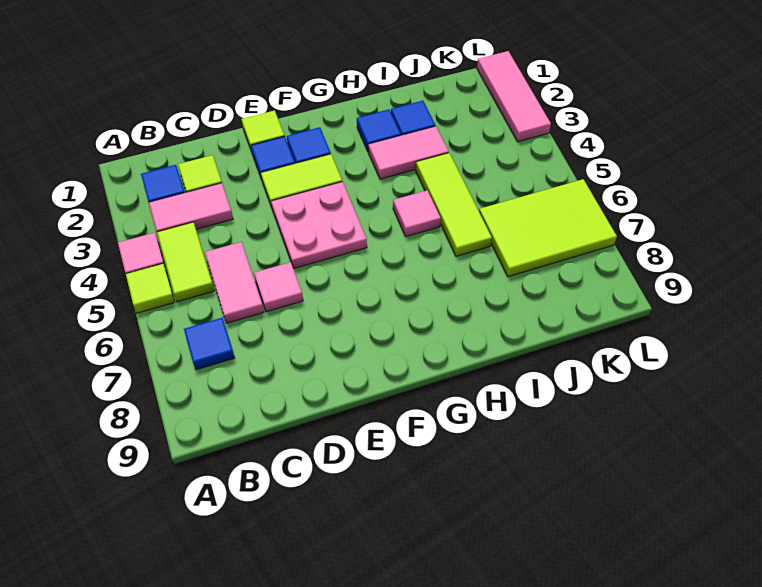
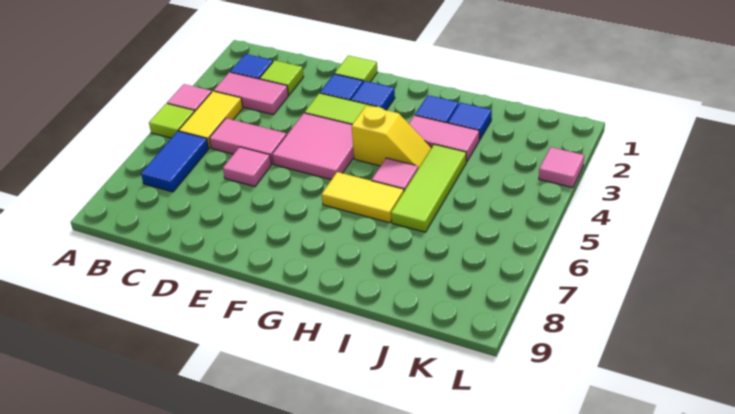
lime 1x2 tile [157,222,214,302] -> yellow 1x2 tile [179,91,243,148]
blue 1x1 tile [184,318,235,370] -> blue 1x2 tile [141,131,209,192]
pink 1x2 tile [205,242,264,323] -> pink 1x2 tile turned to [209,118,287,164]
pink 2x2 plate [271,182,367,268] -> pink 2x2 tile [272,113,354,180]
none -> yellow 1x2 slope [352,106,431,169]
none -> yellow 1x2 tile [322,172,404,223]
lime 2x3 tile [479,179,617,277] -> none
pink 1x3 tile [477,51,551,142] -> pink 1x1 tile [539,147,584,188]

